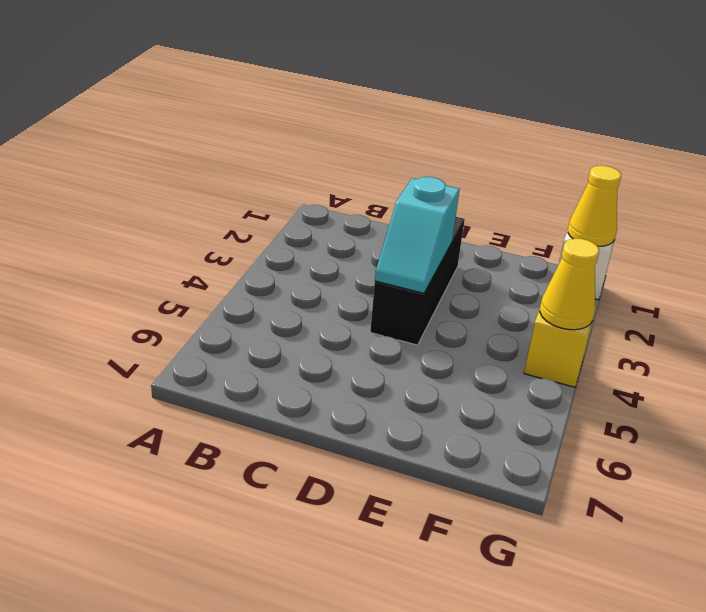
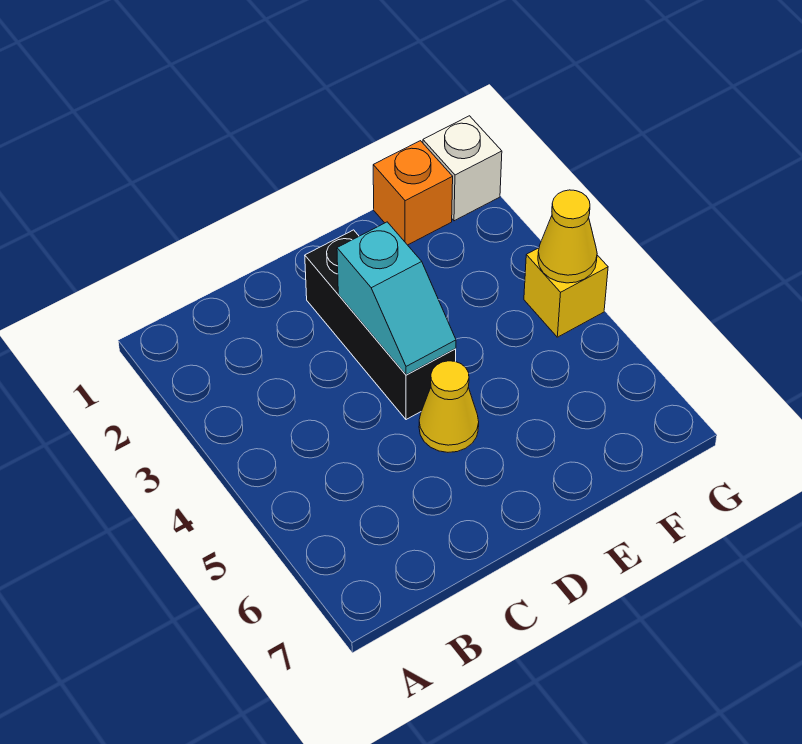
none -> orange 1x1 brick [373,141,453,245]
yellow 1x1 cone [568,166,621,246] -> yellow 1x1 cone moved to [419,361,479,452]

